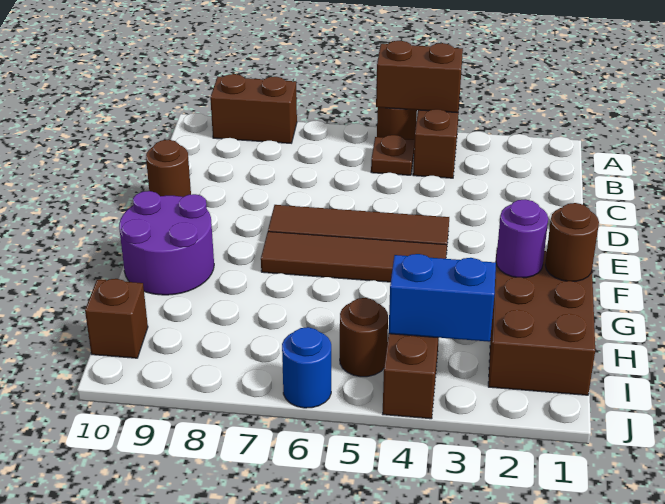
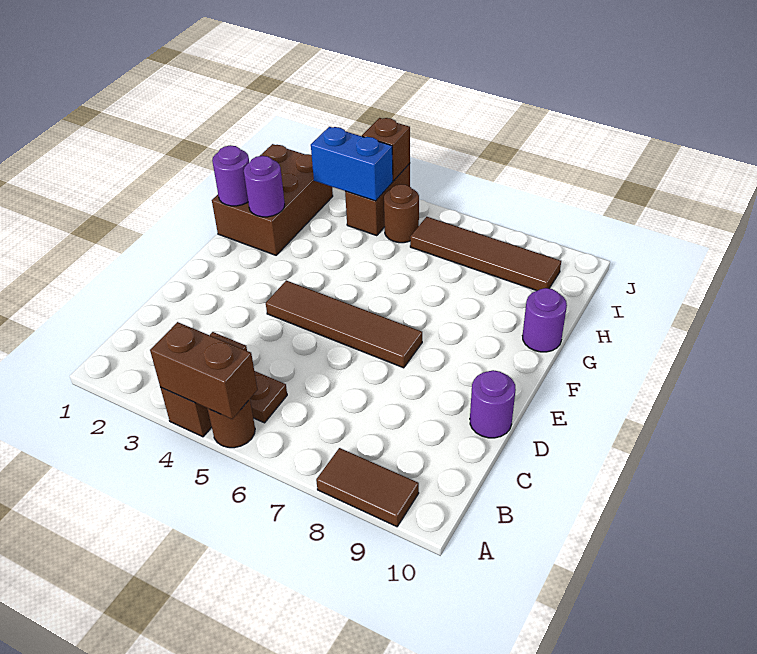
brown 1x2 brick [210,74,297,143] -> brown 1x2 tile [316,448,419,527]
brown 1x1 round brick [146,140,191,197] -> purple 1x1 round brick [470,370,516,438]
brown 1x4 tile [261,232,447,282] -> brown 1x4 tile moved to [410,217,561,291]
purple 2x2 round brick [119,191,214,295] -> purple 1x1 round brick [522,288,567,352]
brown 1x1 round brick [545,203,599,281] -> purple 1x1 round brick [212,145,249,206]
brown 1x1 brick [85,279,148,358] -> brown 1x1 brick moved to [362,118,410,181]
blue 1x1 round brick [282,327,331,408] -> none

